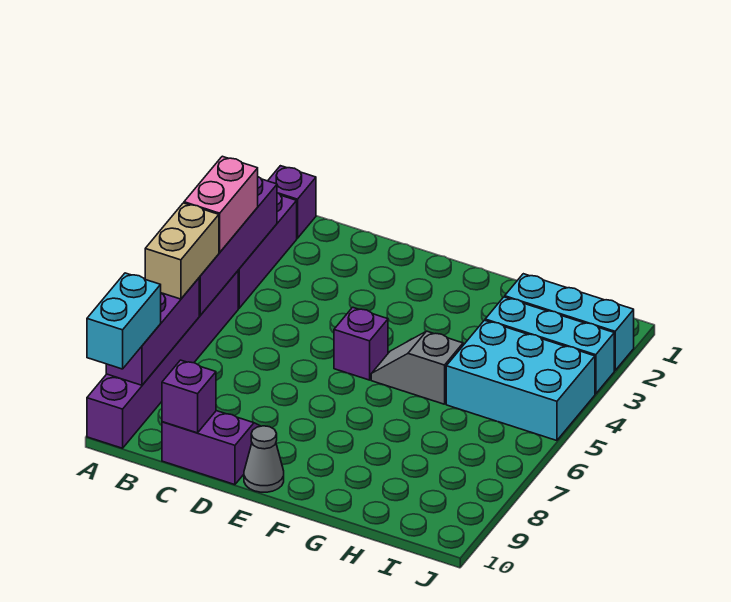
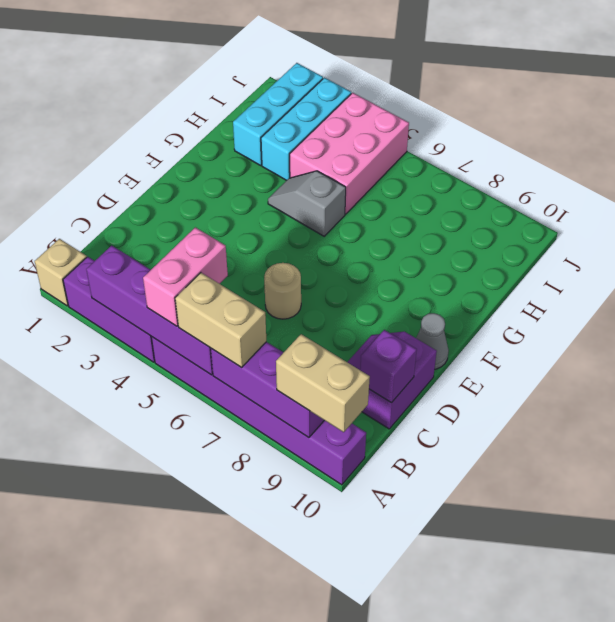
purple 1x1 brick [268,166,316,238] -> tan 1x1 brick [35,239,87,306]
pink 1x2 brick [184,156,258,252] -> pink 1x2 brick turned to [143,227,228,326]
cyan 1x2 brick [87,273,161,369] -> tan 1x2 brick [276,334,370,432]
none -> tan 1x1 round brick [264,263,301,319]
purple 1x1 brick [334,307,388,380] -> none
grey 1x2 slope [371,331,463,404] -> grey 1x2 slope turned to [268,171,346,236]
cyan 2x3 brick [446,320,595,441] -> pink 2x3 brick [290,93,409,214]

